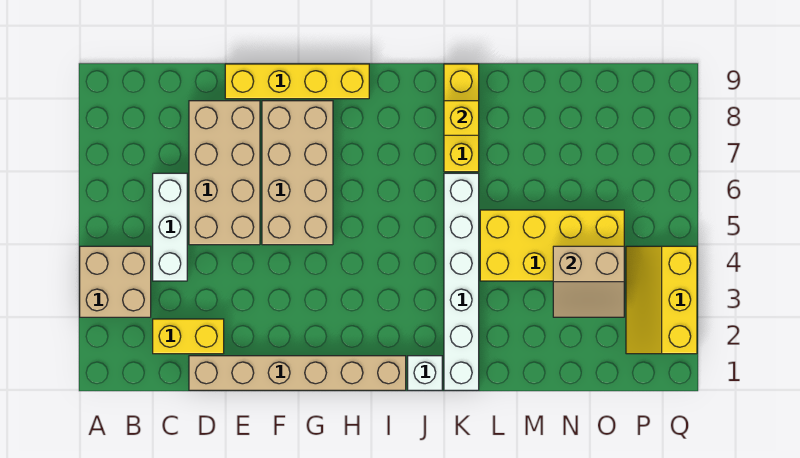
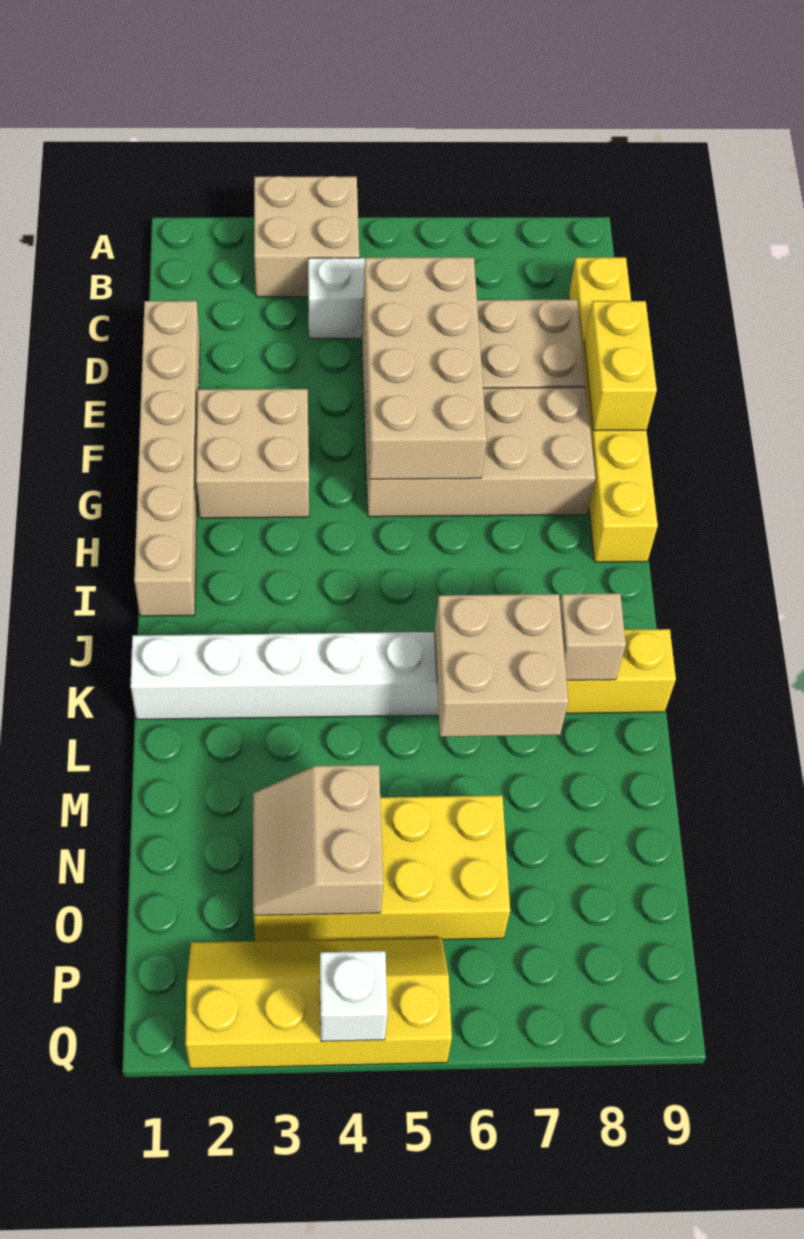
yellow 1x2 brick [153,319,224,354] -> yellow 1x2 brick moved to [584,301,657,431]
none -> tan 2x4 brick [363,257,487,479]
yellow 1x4 brick [225,64,369,99] -> yellow 1x6 brick [568,257,658,562]
none -> tan 2x2 brick [196,389,309,518]
white 1x1 brick [408,356,442,390] -> white 1x1 brick moved to [320,951,387,1041]
none -> tan 2x2 brick [435,594,568,737]
yellow 1x1 brick [444,101,479,135] -> tan 1x1 brick [560,593,626,680]
yellow 2x4 brick [480,210,624,281] -> yellow 2x4 brick turned to [253,795,510,941]
yellow 2x3 slope [626,246,697,354] -> yellow 2x4 slope [185,938,452,1069]

